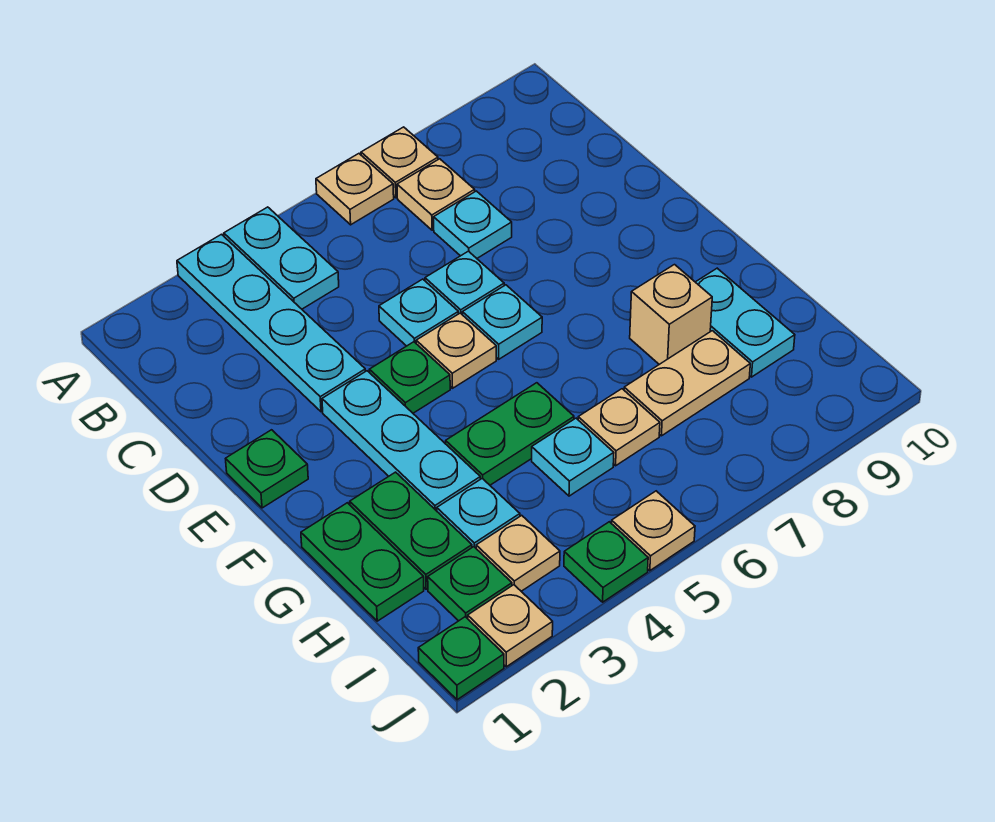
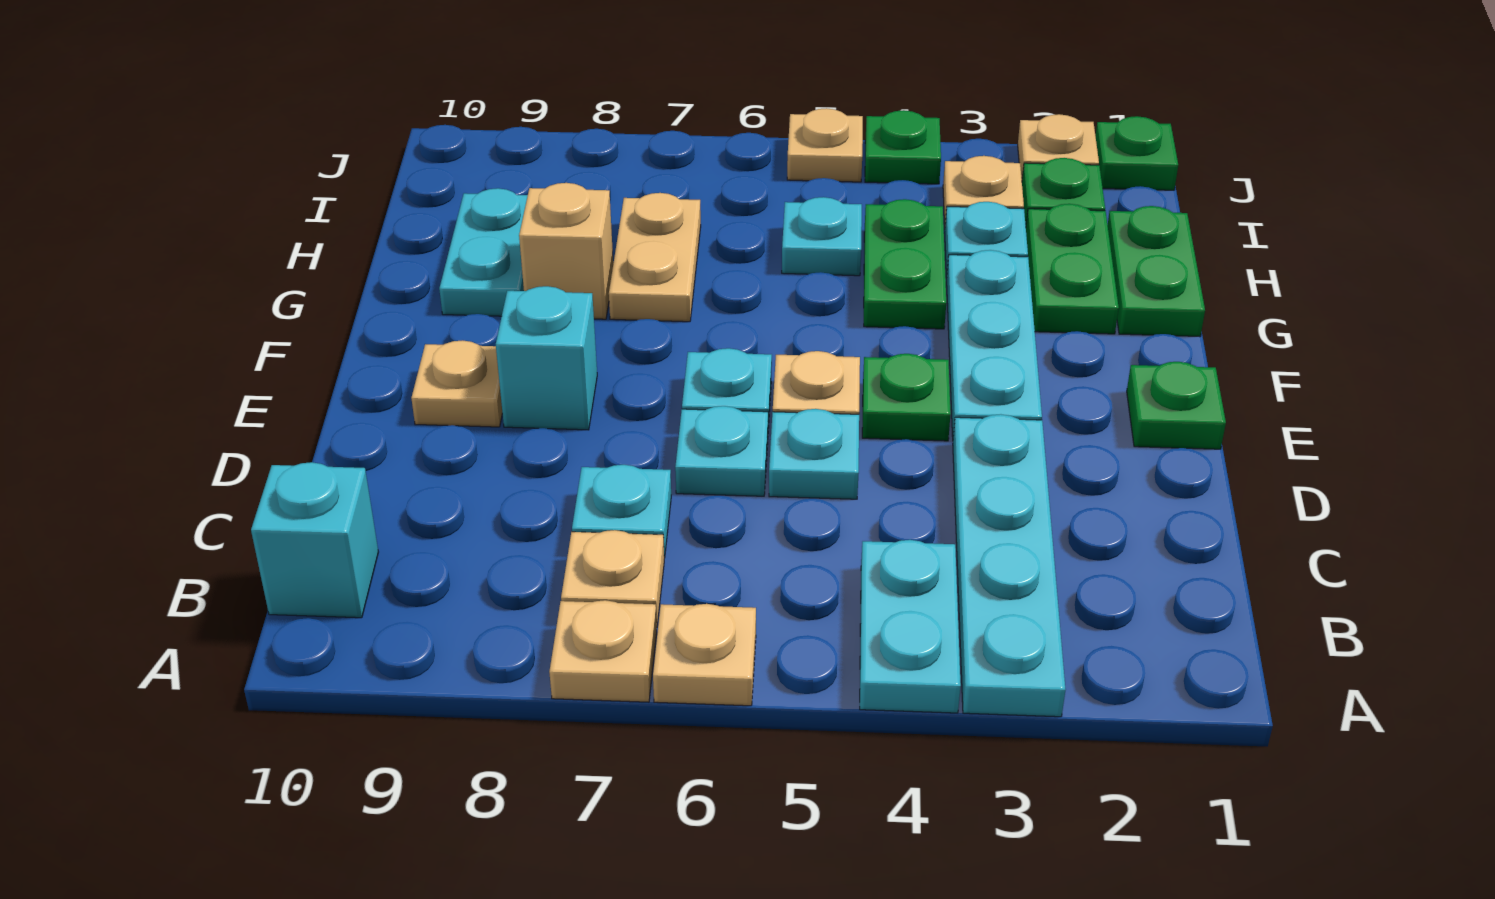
none -> cyan 1x1 brick [251,462,378,618]
none -> cyan 1x1 brick [496,286,597,430]
green 1x2 plate [446,383,574,485] -> green 1x2 plate turned to [864,199,946,329]
tan 1x1 plate [578,389,660,466] -> tan 1x1 plate moved to [411,340,502,427]
tan 1x2 plate [624,331,750,436] -> tan 1x2 plate turned to [609,193,701,322]

